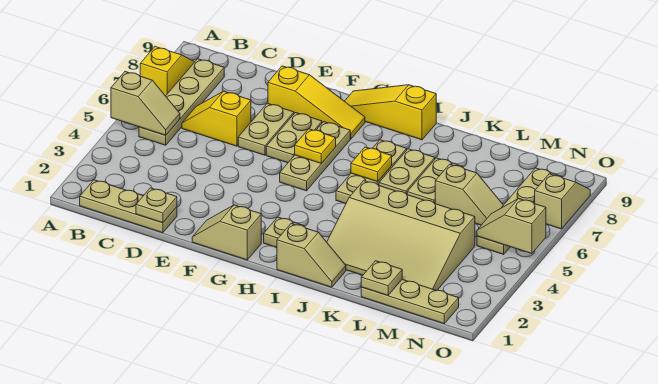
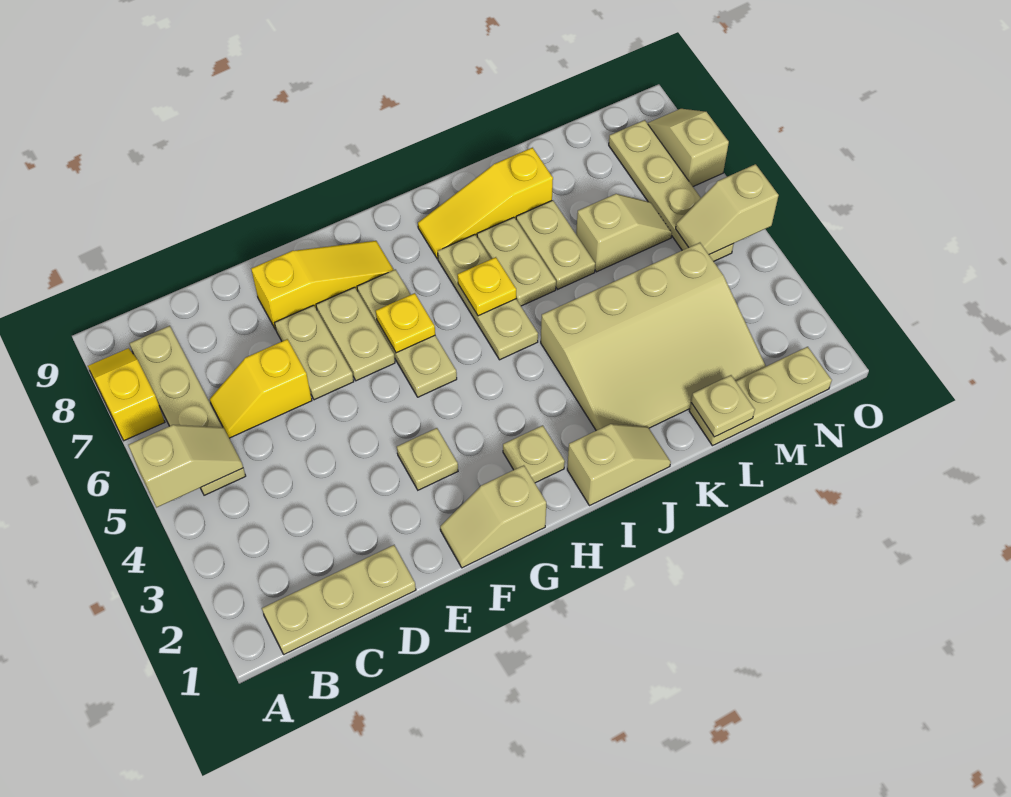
tan 1x1 plate [136,188,177,223] -> tan 1x1 plate moved to [397,428,458,490]
yellow 1x3 slope [345,85,436,140] -> yellow 1x3 slope moved to [418,148,553,259]

